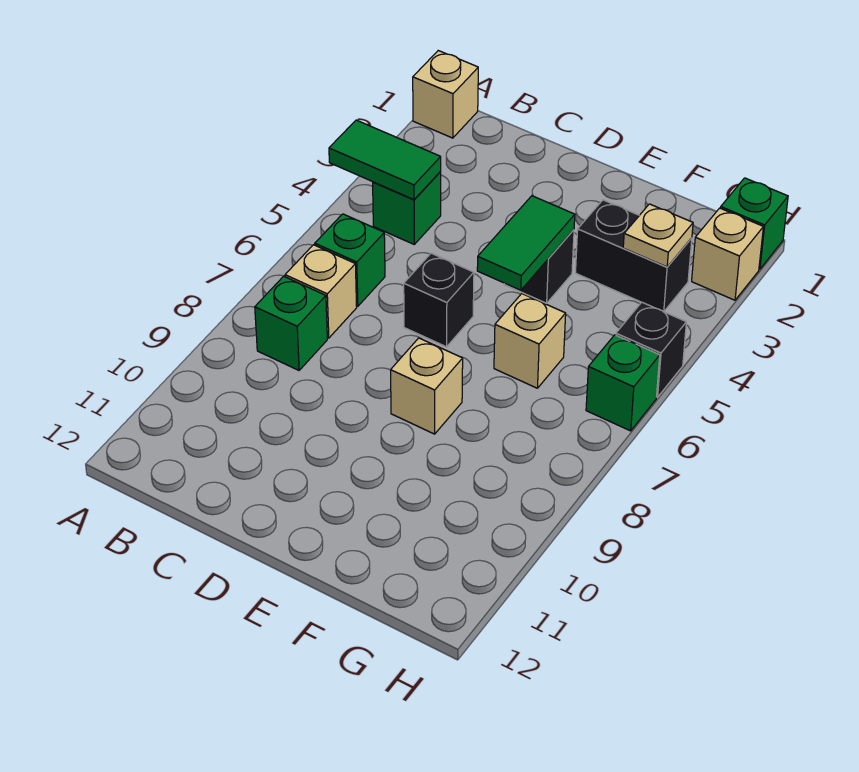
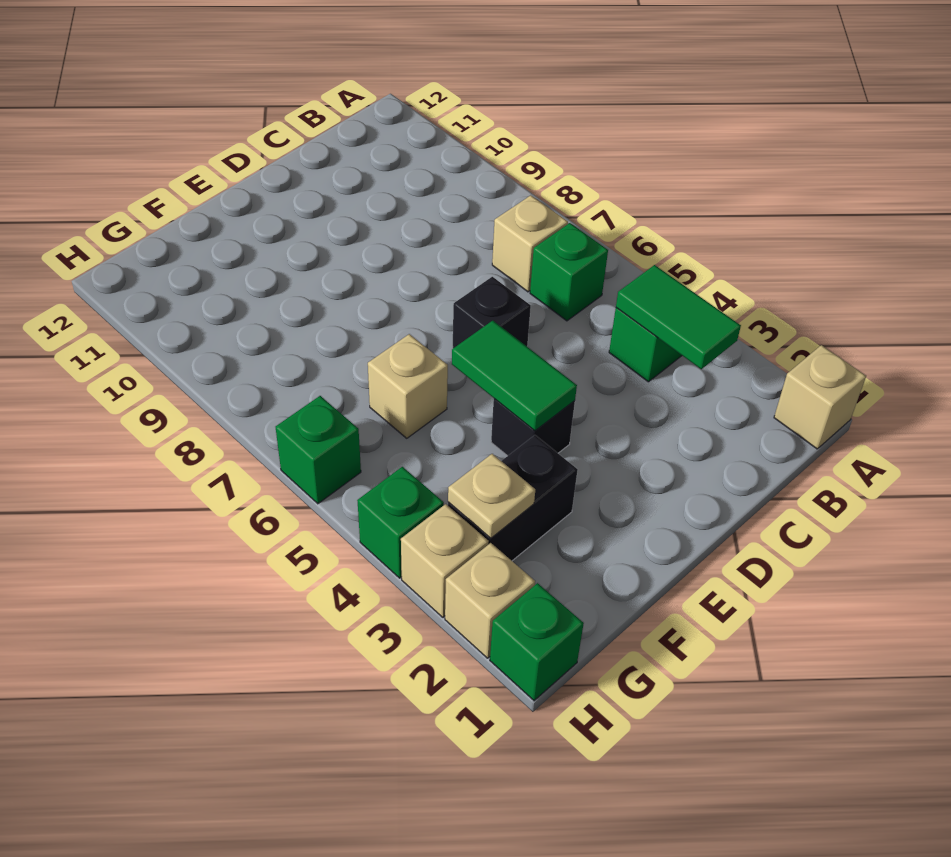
green 1x2 tile [329,120,441,200] -> green 1x2 tile turned to [616,265,741,369]
green 1x1 brick [255,276,327,370] -> green 1x1 brick moved to [357,467,444,578]
tan 1x1 brick [391,338,463,434] -> tan 1x1 brick moved to [401,504,489,617]
black 1x1 brick [616,302,686,397] -> none

